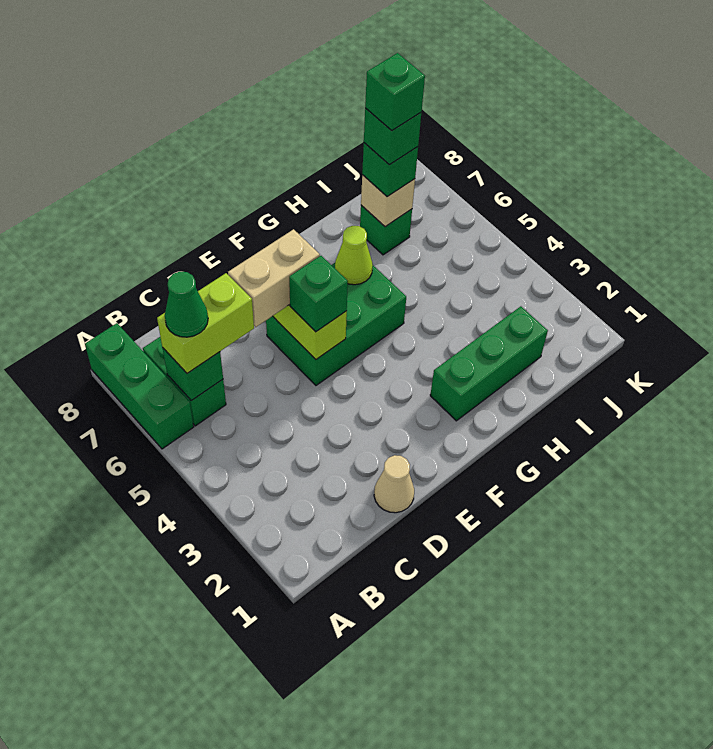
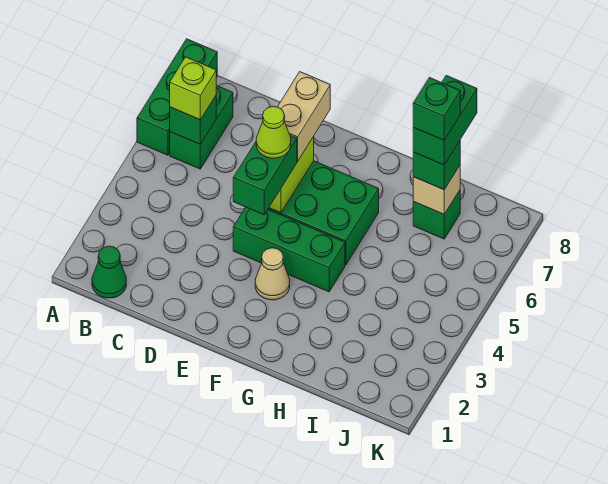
lime 1x2 brick [157,273,254,373] -> lime 1x1 brick [170,57,216,120]
green 1x1 cone [165,272,208,337] -> green 1x1 cone moved to [92,246,126,298]
tan 1x1 cone [374,455,414,513] -> tan 1x1 cone moved to [255,248,290,300]
tan 1x2 brick [228,229,320,327] -> tan 1x2 brick turned to [278,72,330,161]
green 1x1 brick [289,256,348,332] -> green 1x2 brick [233,135,297,215]
green 1x3 brick [430,306,548,421] -> green 1x3 brick moved to [233,207,345,292]
lime 1x1 cone [335,226,373,285] -> lime 1x1 cone moved to [256,106,291,158]
green 1x1 brick [364,108,421,165] -> green 1x2 brick [413,75,477,165]

